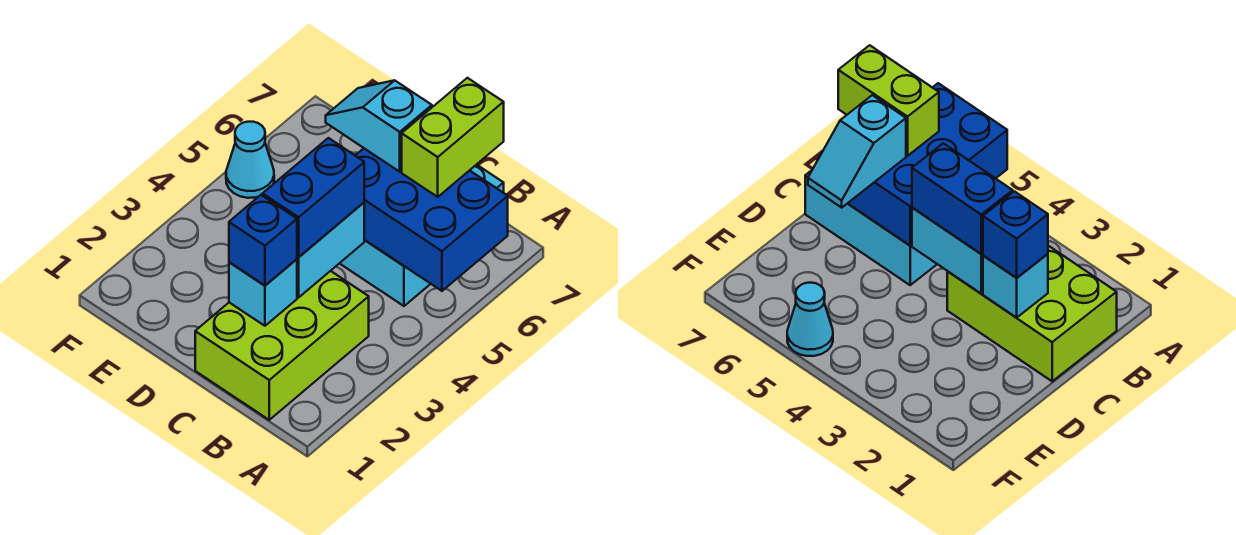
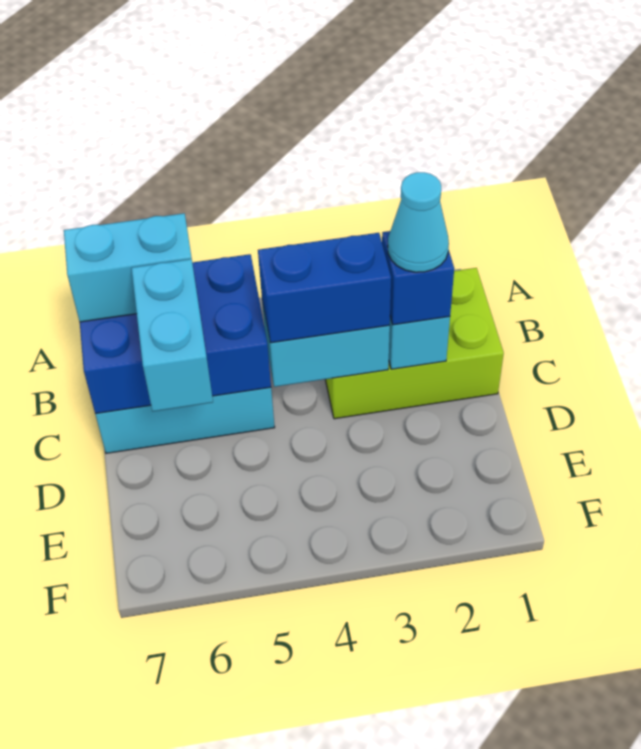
blue 2x3 brick [355,148,508,291] -> blue 2x3 brick turned to [80,254,271,414]
lime 1x2 brick [402,78,504,197] -> cyan 1x2 brick [64,213,192,322]
cyan 1x2 slope [326,80,432,172] -> cyan 1x2 brick [131,259,213,411]
cyan 1x1 cone [226,122,274,198] -> cyan 1x1 cone moved to [388,172,449,272]

